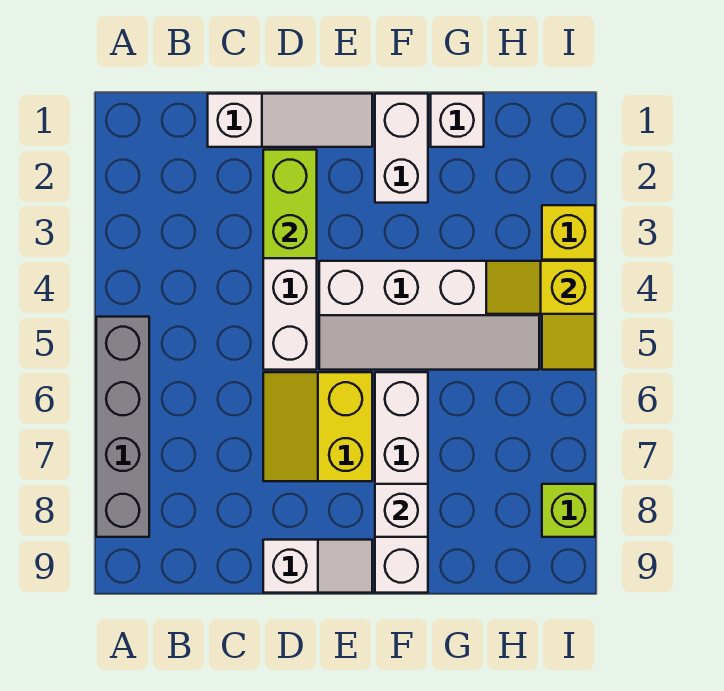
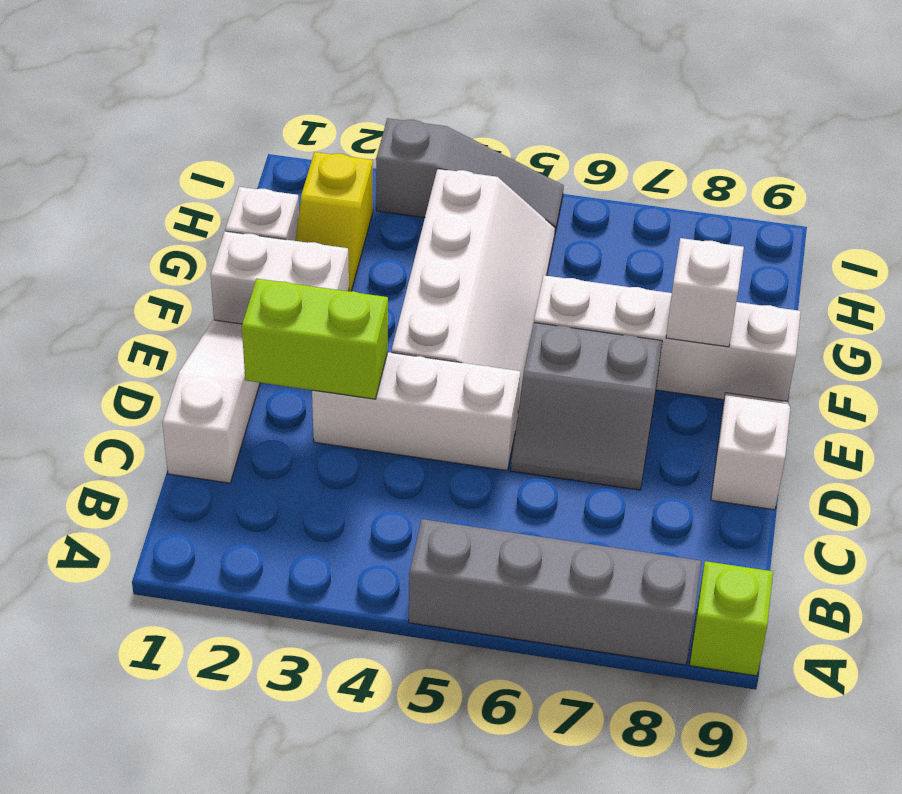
yellow 2x2 slope [263,372,372,481] -> grey 2x2 slope [511,323,662,490]
yellow 1x2 slope [486,261,595,314] -> yellow 1x2 slope moved to [295,152,373,291]
yellow 1x3 slope [542,205,595,370] -> grey 1x3 slope [376,118,564,232]
lime 1x1 brick [542,484,595,537] -> lime 1x1 brick moved to [690,561,773,676]

